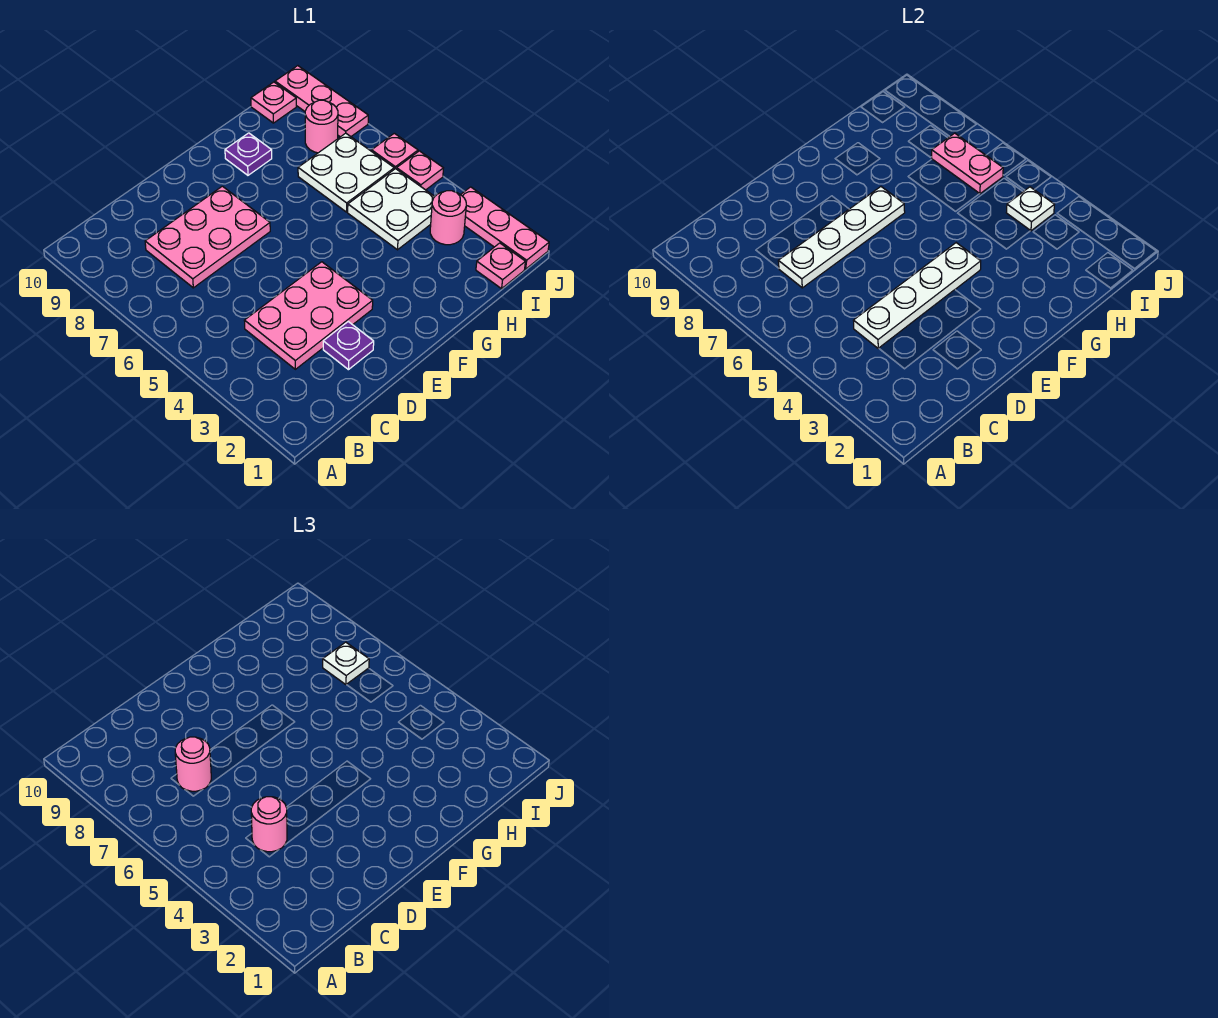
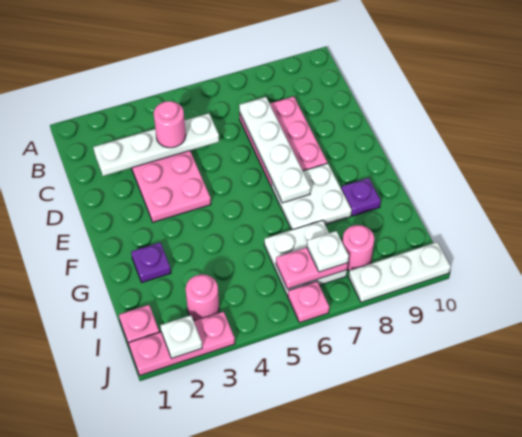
white 1x4 plate [853,243,981,348] -> white 1x4 plate turned to [93,113,219,176]
pink 1x1 round brick [175,737,211,791] -> none
purple 1x1 plate [323,322,374,370] -> purple 1x1 plate moved to [131,243,171,283]
white 2x2 plate [348,169,435,250] -> white 2x2 plate moved to [271,163,352,230]
white 1x1 plate [1006,187,1054,231] -> white 1x1 plate moved to [160,315,202,359]
pink 1x1 plate [251,82,296,123] -> none
pink 1x1 plate [397,151,443,190] -> none
pink 1x3 plate [275,66,368,137] -> white 1x3 plate [349,242,451,302]

